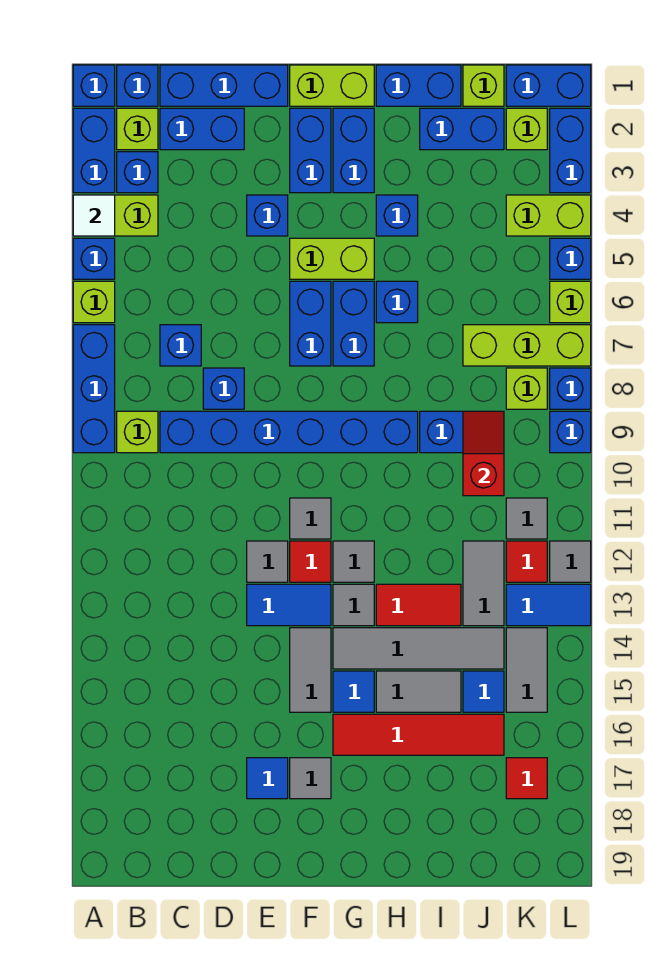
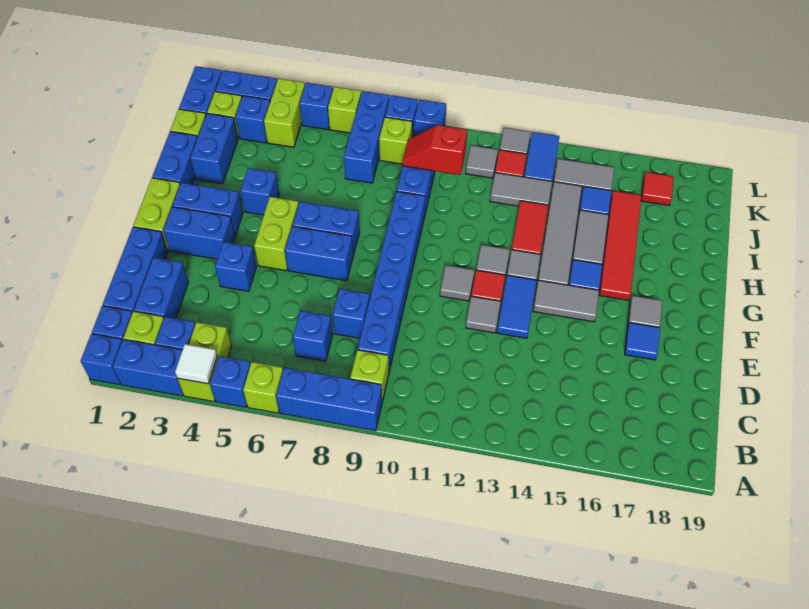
blue 1x1 brick [376,281,418,323] -> blue 1x1 brick moved to [236,96,270,143]
lime 1x3 brick [463,325,591,366] -> blue 1x3 brick [344,91,389,183]

